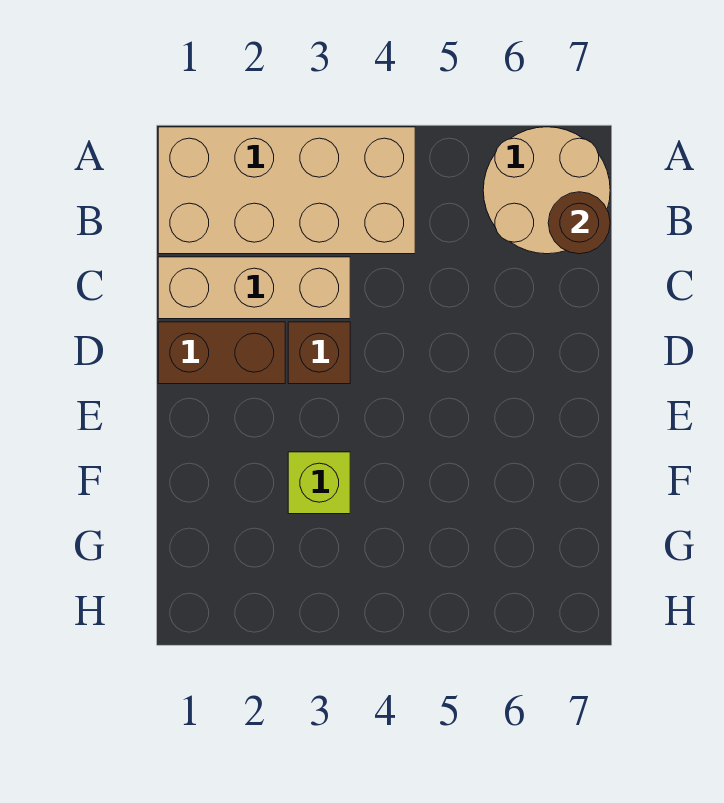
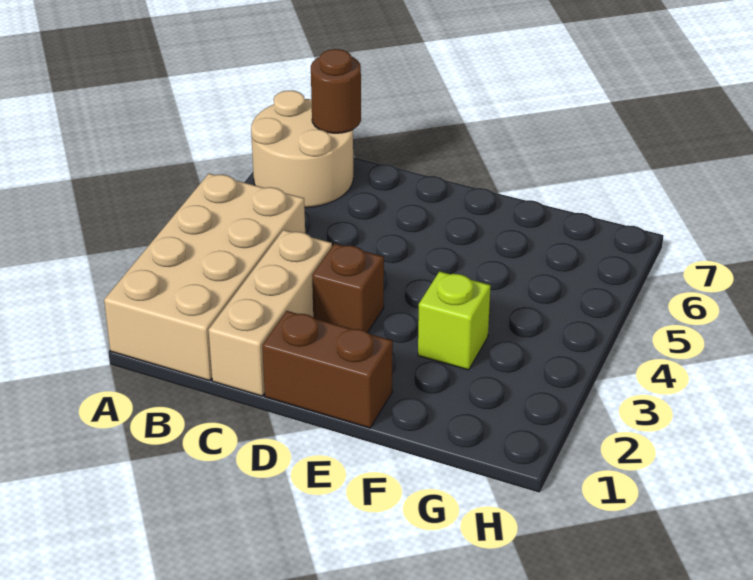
brown 1x2 brick [158,322,285,384] -> brown 1x2 brick turned to [262,311,393,428]

